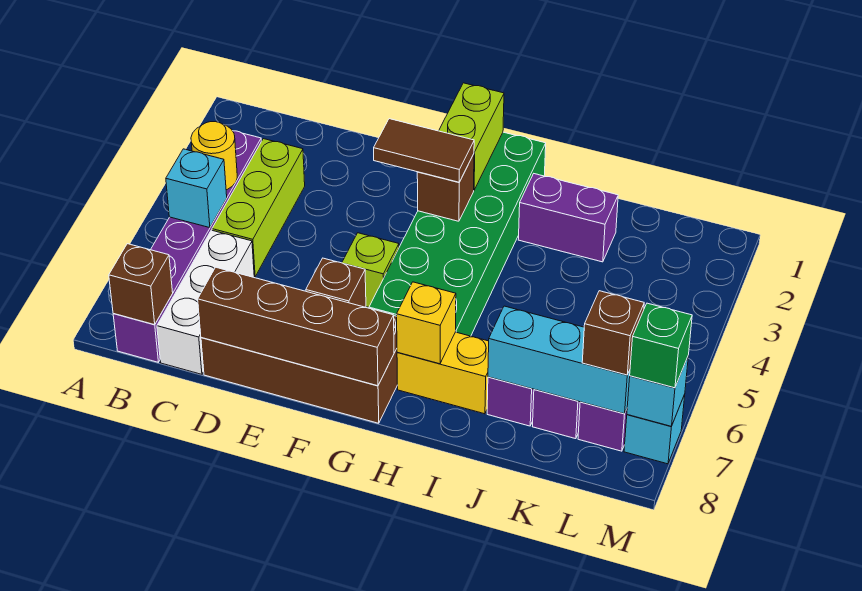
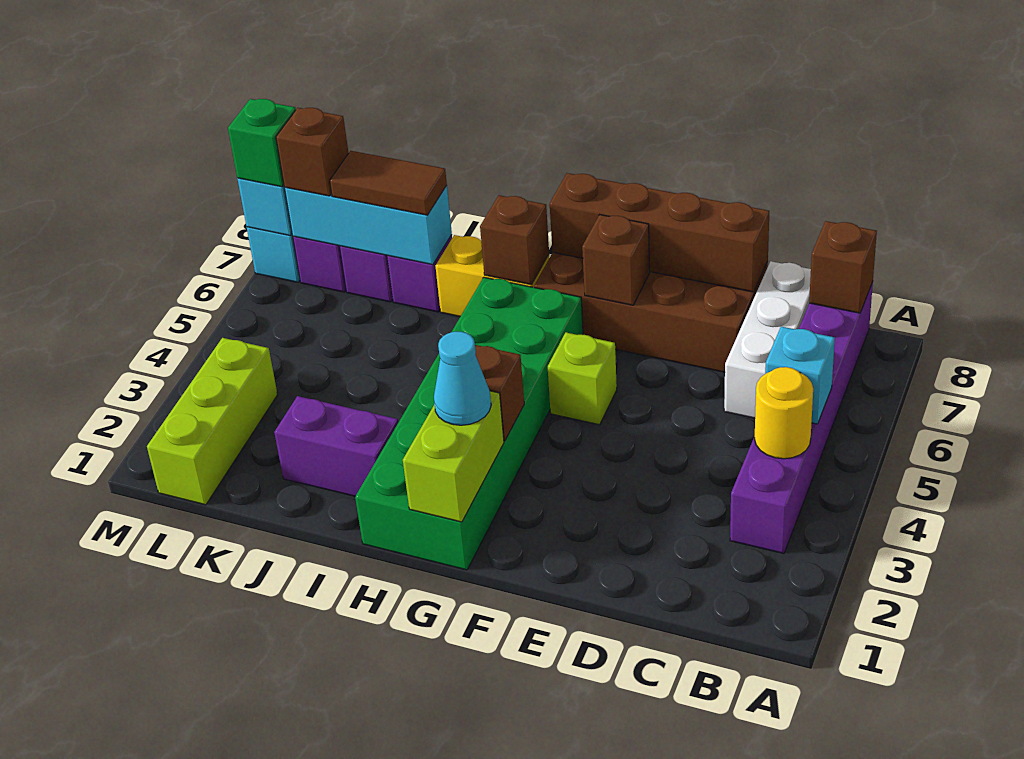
lime 1x3 brick [212,139,305,277] -> lime 1x3 brick moved to [147,338,278,505]
brown 1x2 tile [374,119,474,182] -> brown 1x2 tile moved to [330,151,447,215]
none -> cyan 1x1 cone [434,332,491,425]
yellow 1x1 brick [397,282,456,364] -> brown 1x1 brick [480,195,549,285]

